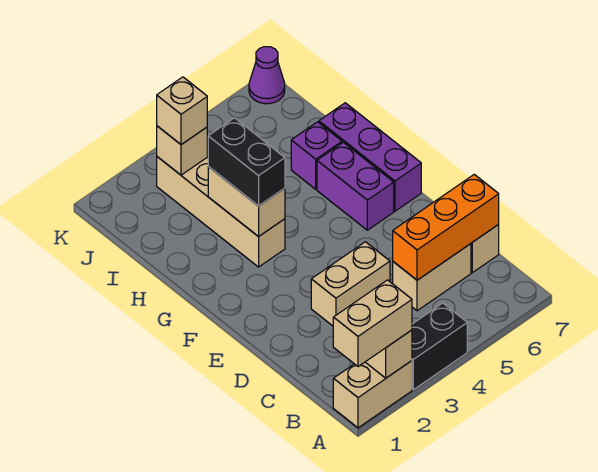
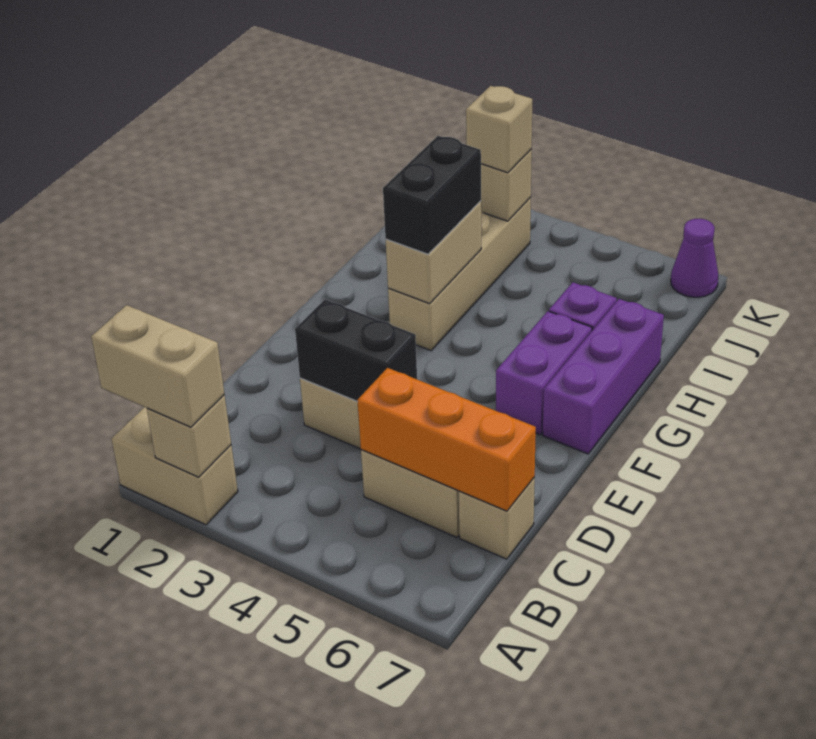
black 1x2 brick [412,303,467,390] -> black 1x2 brick moved to [295,299,417,401]

